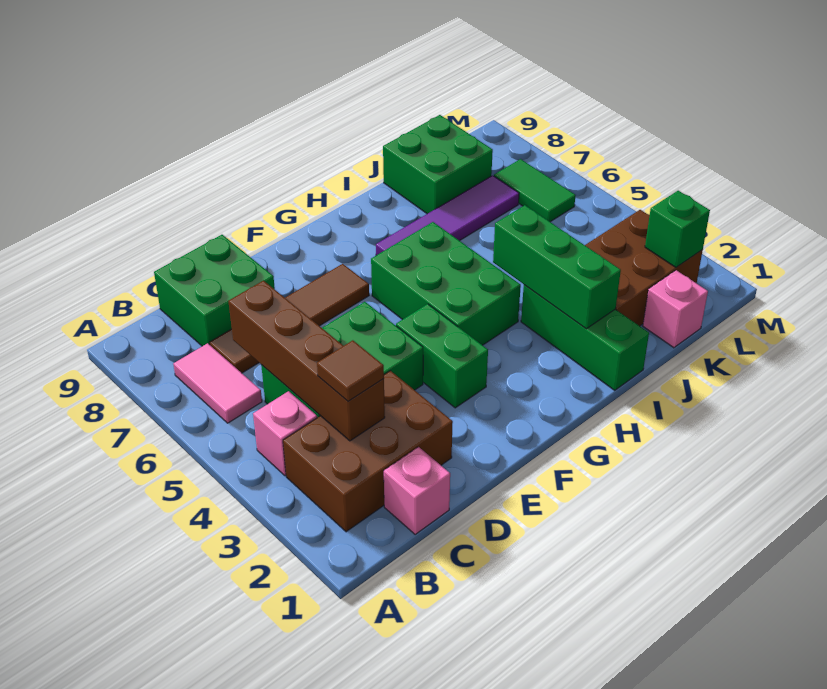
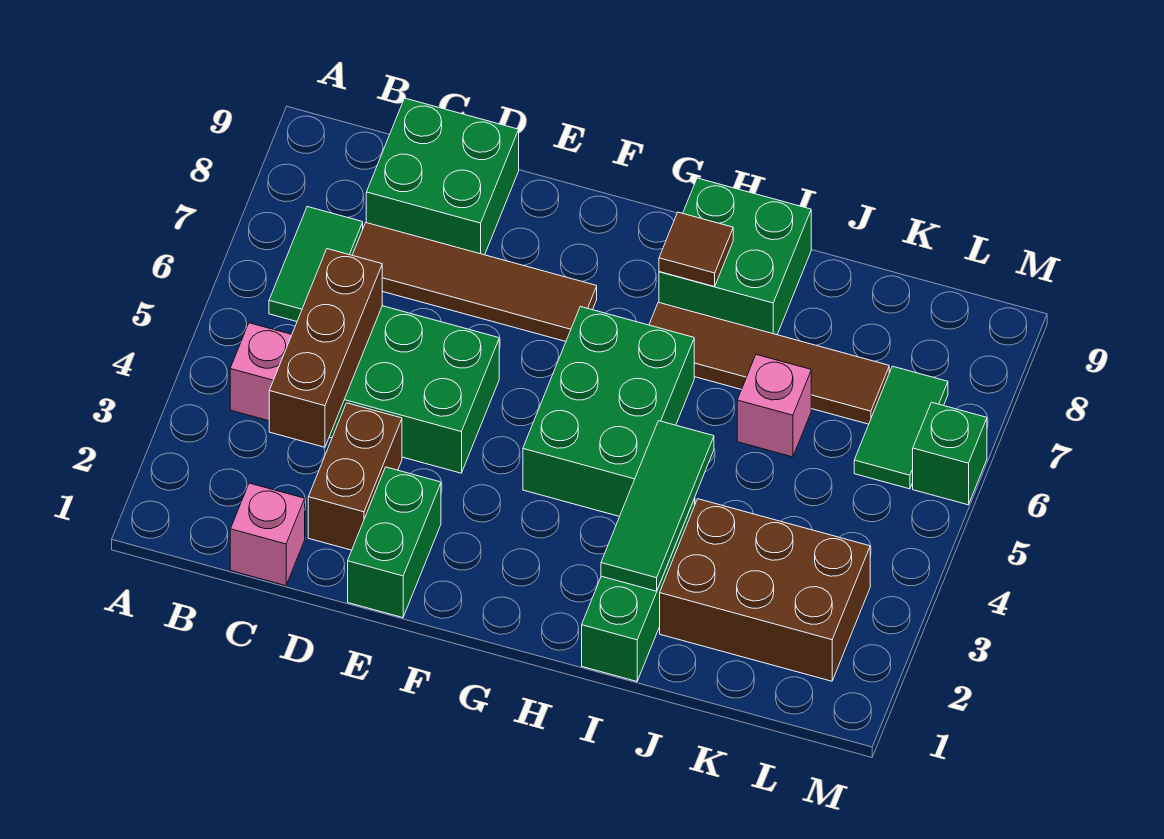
brown 2x3 brick [283,371,453,532] -> brown 1x2 brick [308,403,402,550]
pink 1x2 tile [173,343,262,423] -> green 1x2 tile [269,207,363,321]
brown 1x4 brick [228,281,385,441] -> brown 1x3 brick [269,249,382,447]
brown 1x1 tile [317,340,384,401] -> brown 1x1 tile moved to [659,212,733,287]
green 1x2 brick [396,304,488,408] -> green 1x2 brick moved to [348,467,441,618]
purple 1x4 tile [376,175,519,255] -> brown 1x4 tile [649,302,889,424]
green 1x3 brick [493,205,621,329] -> green 1x3 tile [601,421,714,591]
green 2x2 brick [383,115,493,214] -> green 2x2 brick moved to [659,178,811,335]
pink 1x1 brick [643,270,708,348] -> pink 1x1 brick moved to [737,355,811,457]
green 1x1 brick [645,191,710,267] -> green 1x1 brick moved to [913,402,987,505]

